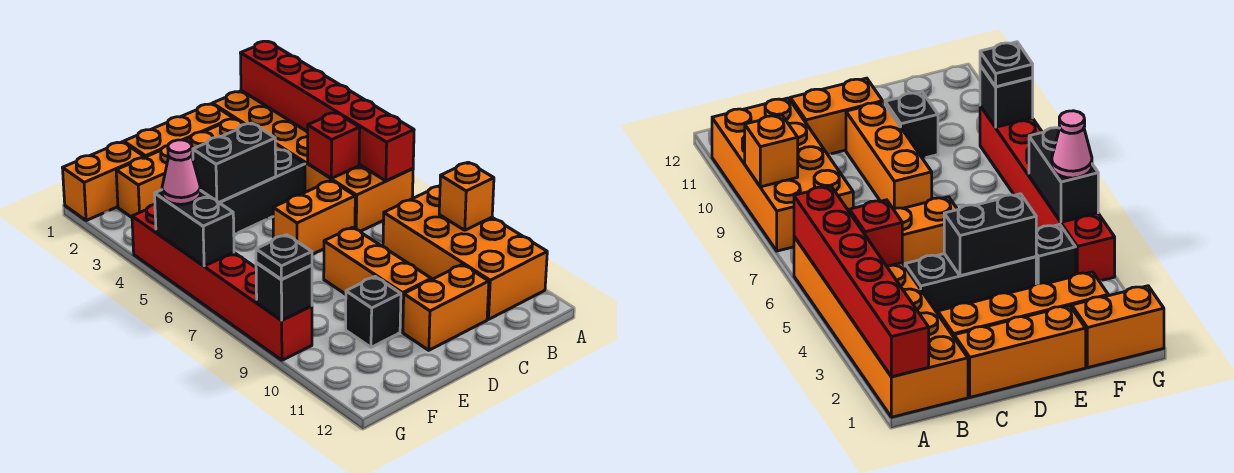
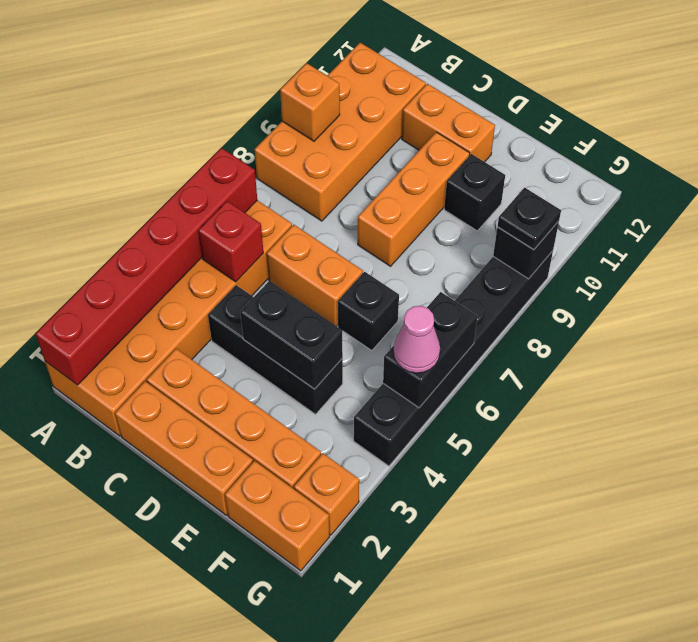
black 1x1 brick [1036,224,1076,284] -> black 1x1 brick moved to [338,272,399,351]
none -> orange 1x1 brick [294,453,359,535]
red 1x6 brick [132,204,312,360] -> black 1x6 brick [354,251,553,466]

